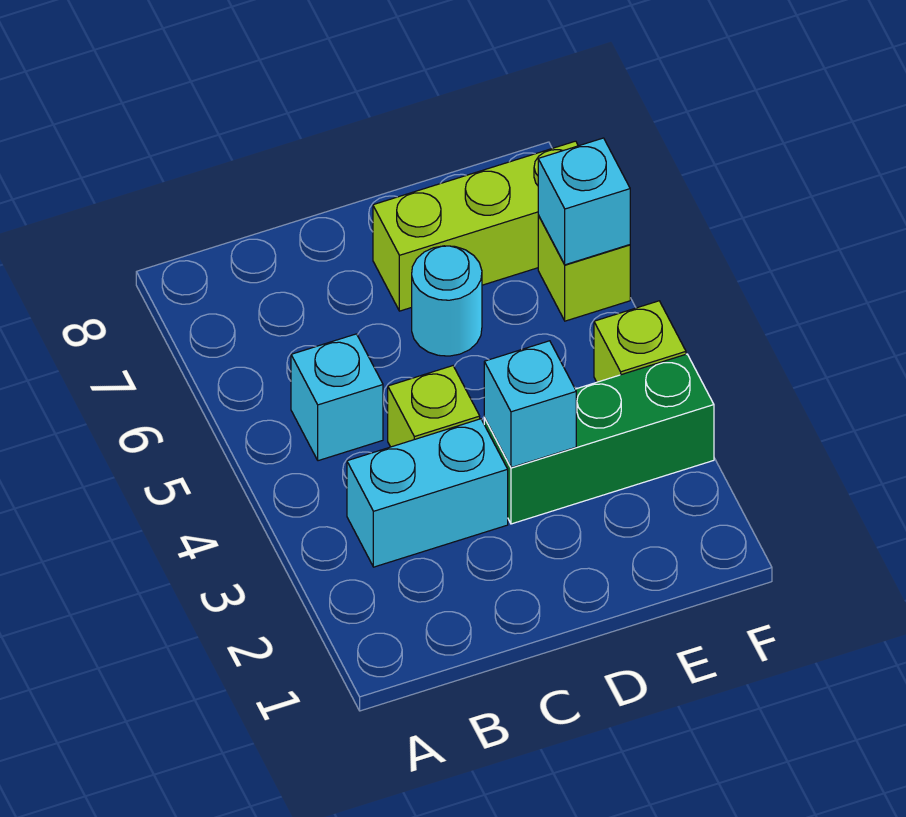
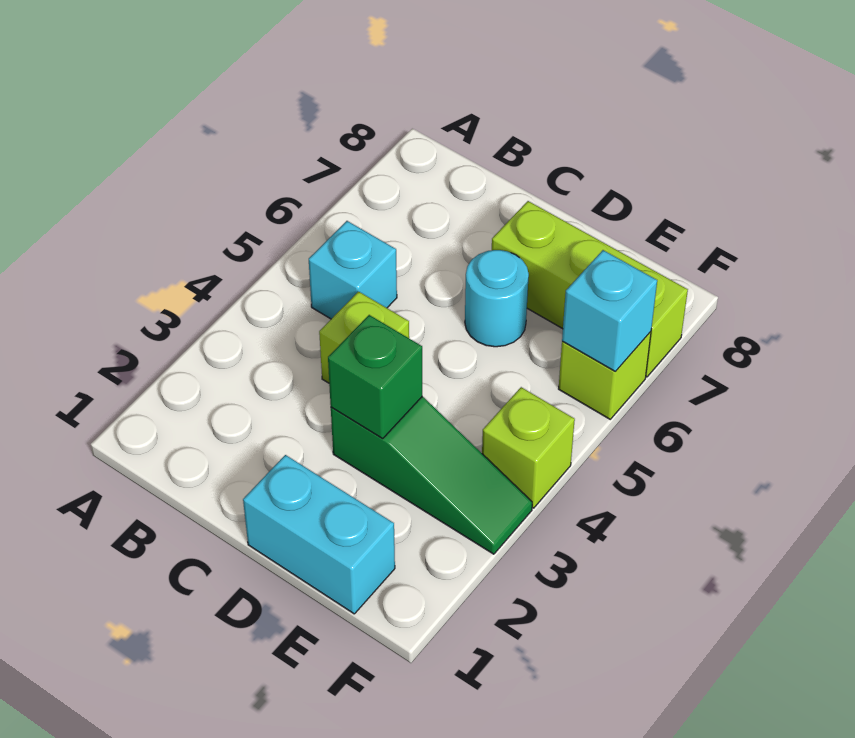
cyan 1x2 brick [347,419,508,567] -> cyan 1x2 brick moved to [243,455,395,614]
green 1x3 brick [484,354,714,524] -> green 1x3 slope [331,397,532,554]
cyan 1x1 brick [484,341,576,468] -> green 1x1 brick [328,315,422,438]

